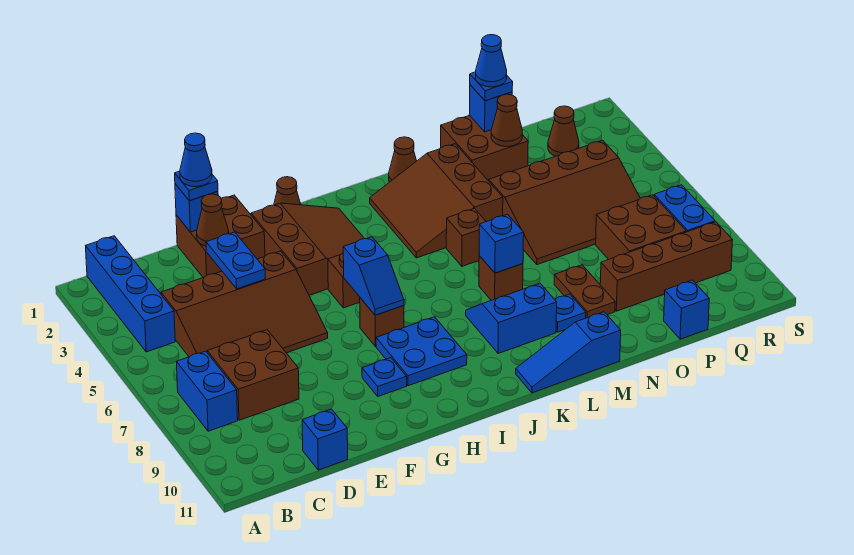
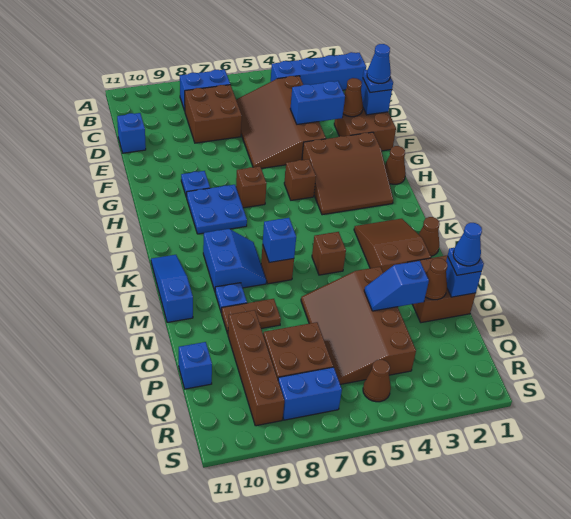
blue 1x2 plate [206,232,265,289] -> blue 1x2 brick [290,81,345,124]
blue 1x2 slope [343,237,404,315] -> blue 1x2 slope moved to [364,261,429,311]
brown 3x3 slope [370,144,503,258] -> brown 2x3 slope [354,219,431,273]
brown 1x1 cone [548,106,579,156] -> brown 1x1 cone moved to [363,360,391,402]

